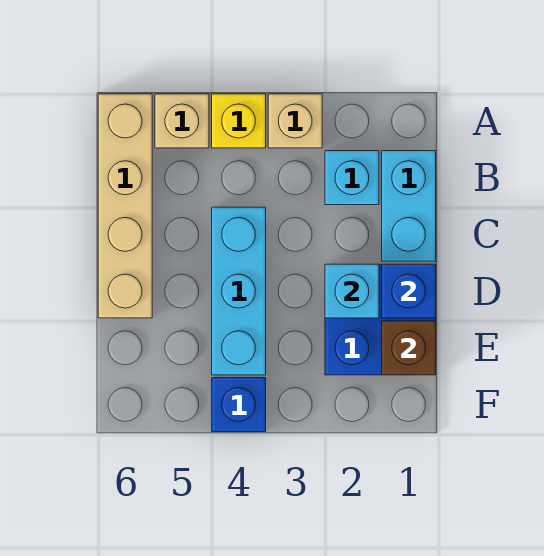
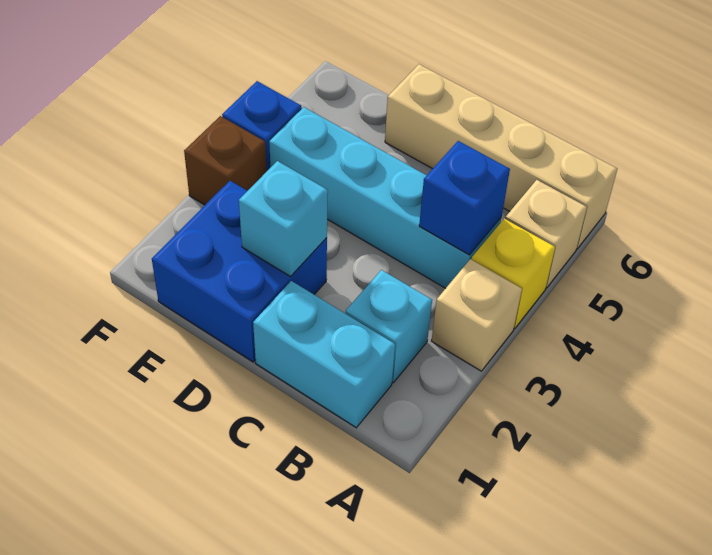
cyan 1x3 brick [212,207,266,375] -> cyan 1x4 brick [269,107,501,288]
blue 1x1 brick [382,264,436,318] -> blue 1x1 brick moved to [419,141,510,255]
brown 1x1 brick [382,321,436,375] -> brown 1x1 brick moved to [184,116,267,205]

